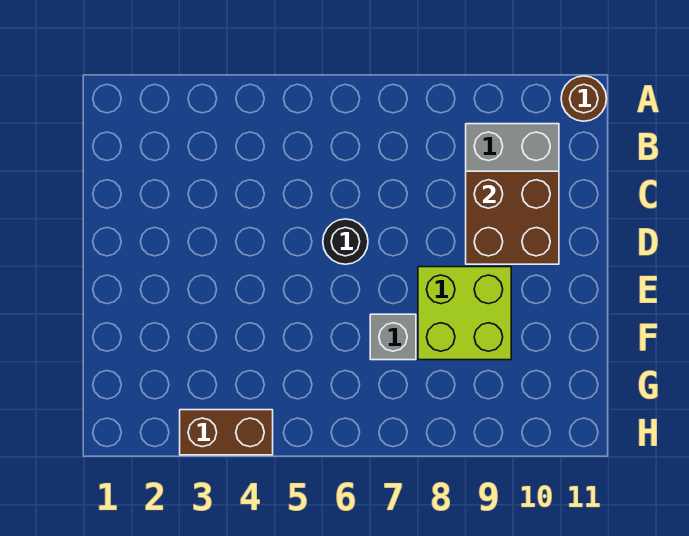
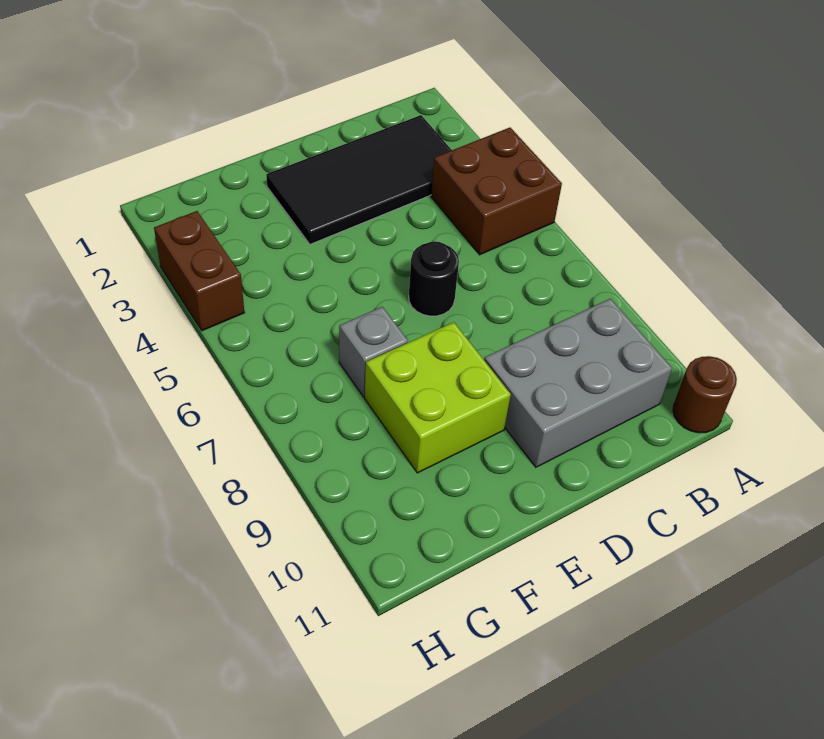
none -> black 2x4 tile [266,115,452,244]
brown 2x2 brick [466,171,559,264] -> brown 2x2 brick moved to [431,128,562,255]

